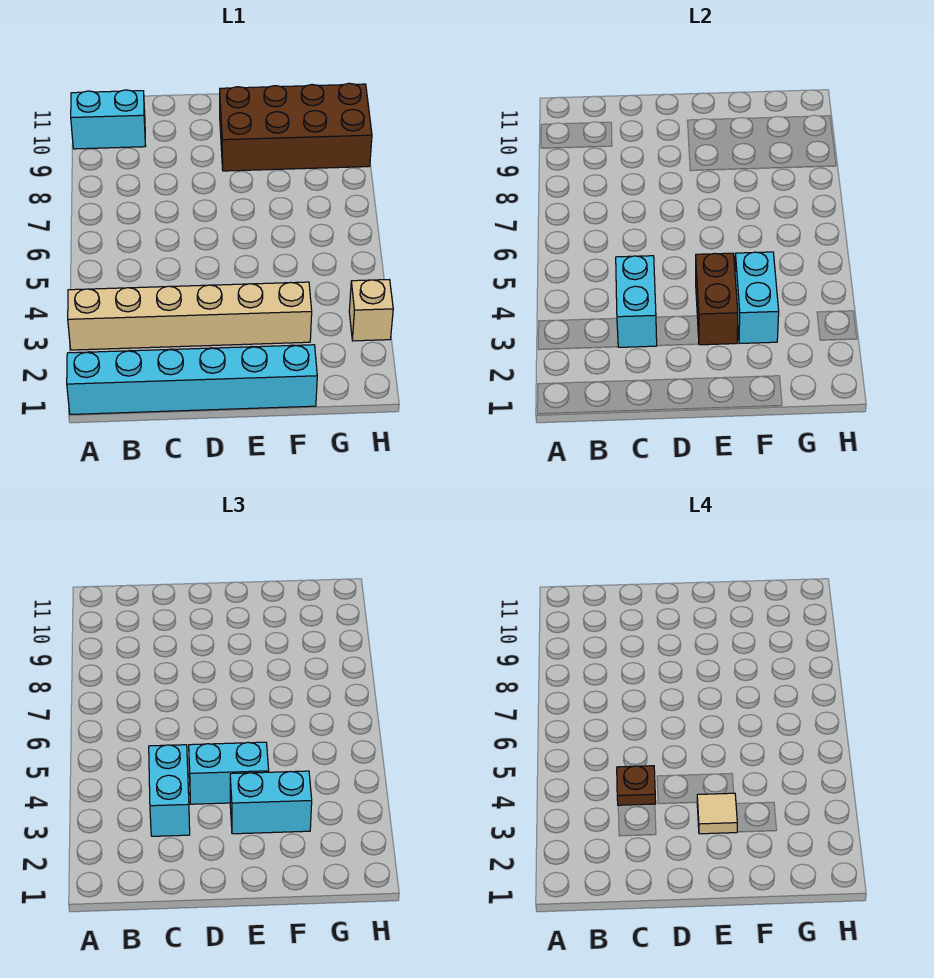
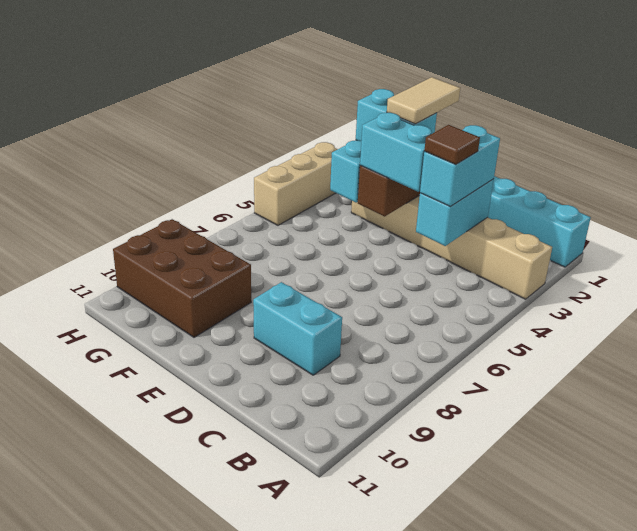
cyan 1x2 brick [71,90,146,149] -> cyan 1x2 brick moved to [253,282,342,375]
brown 1x1 plate [617,766,656,805] -> brown 1x1 tile [424,125,480,165]
tan 1x1 tile [697,793,737,834] -> tan 1x2 tile [387,77,460,124]
brown 2x4 brick [220,83,372,171] -> brown 2x3 brick [113,219,251,337]
tan 1x1 brick [349,280,393,341] -> tan 1x3 brick [254,142,338,225]

